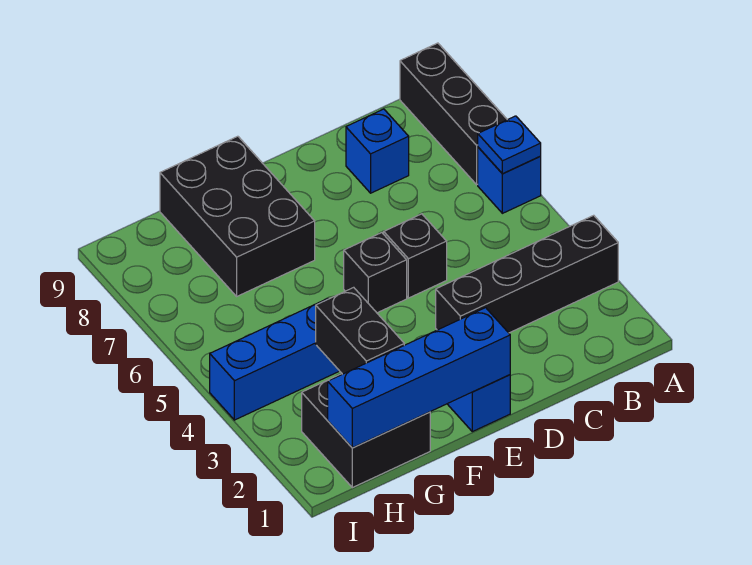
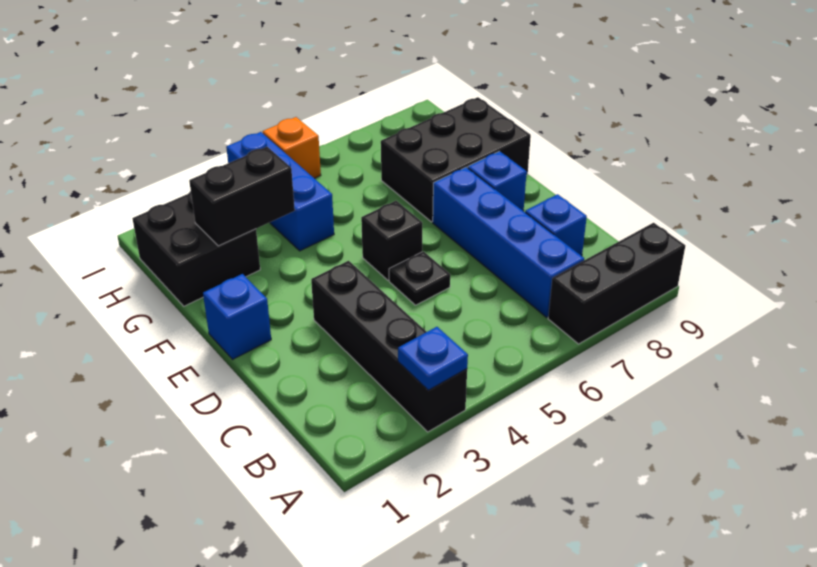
blue 1x1 brick [478,147,541,213] -> blue 1x1 brick moved to [468,151,527,211]
blue 1x1 plate [478,116,541,174] -> blue 1x1 plate moved to [398,327,468,390]
black 1x1 brick [384,214,447,298] -> black 1x1 plate [389,251,450,305]
blue 1x4 brick [328,308,510,448] -> blue 1x4 brick moved to [433,167,584,317]
none -> orange 1x1 brick [263,117,321,178]

